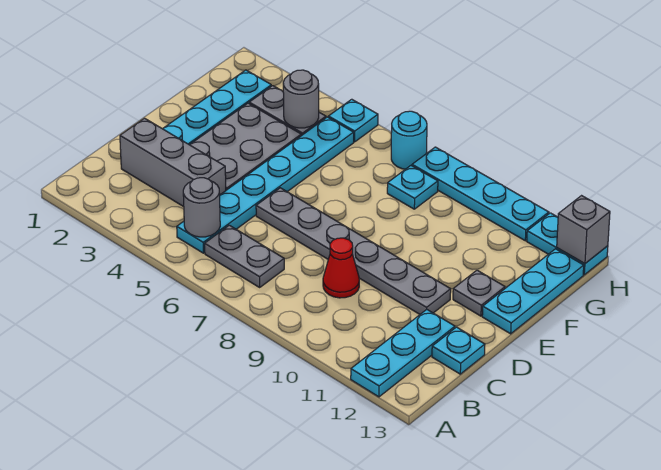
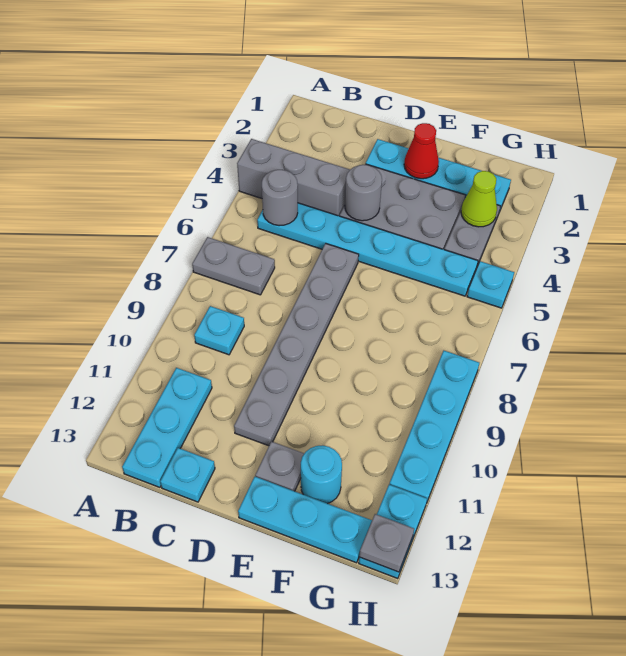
cyan 1x3 plate [351,310,455,397] -> cyan 1x3 plate turned to [122,368,212,487]
grey 1x2 plate [205,225,284,287] -> grey 1x2 plate turned to [192,237,275,295]
grey 1x3 brick [120,118,226,206] -> grey 1x3 brick turned to [237,139,350,216]
red 1x1 cone [323,238,359,298] -> red 1x1 cone moved to [404,123,439,179]
none -> lime 1x1 cone [461,171,497,227]
grey 1x1 round brick [283,70,319,128] -> grey 1x1 round brick moved to [345,165,382,221]
cyan 1x1 plate [387,166,438,209] -> cyan 1x1 plate moved to [194,306,244,355]
cyan 1x1 round brick [391,111,427,169] -> cyan 1x1 round brick moved to [301,445,342,504]
grey 1x1 brick [557,196,610,263] -> grey 1x1 plate [359,514,414,572]

